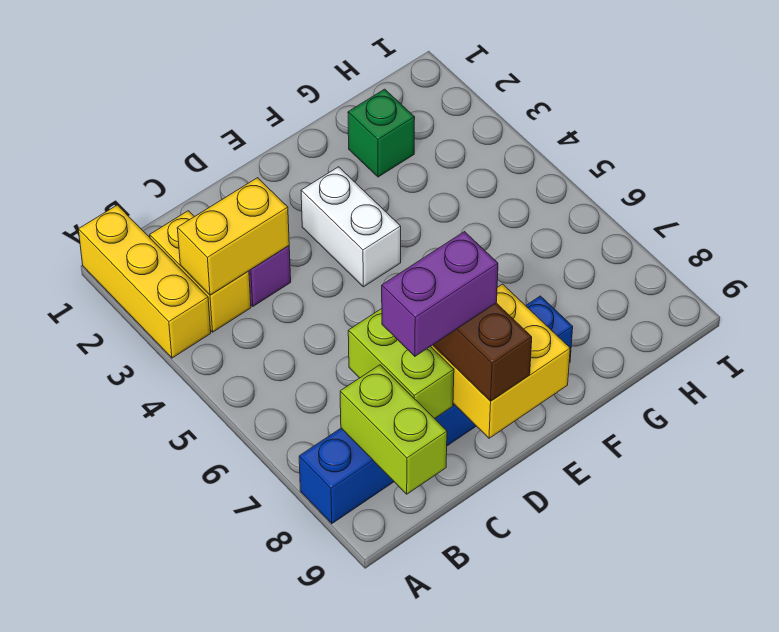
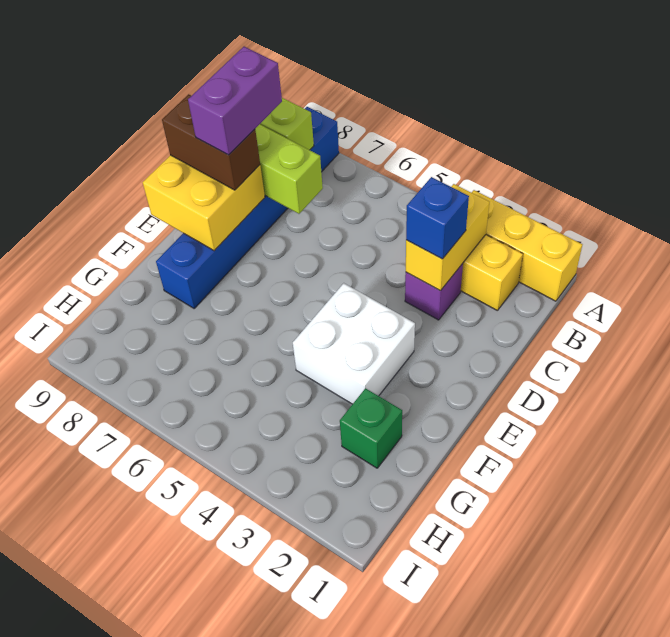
none -> blue 1x1 brick [406,177,469,259]
white 1x2 brick [301,167,401,287] -> white 2x2 brick [293,283,415,404]

